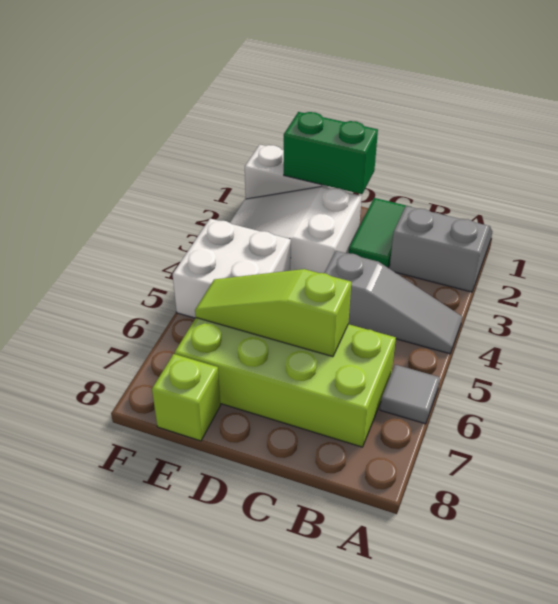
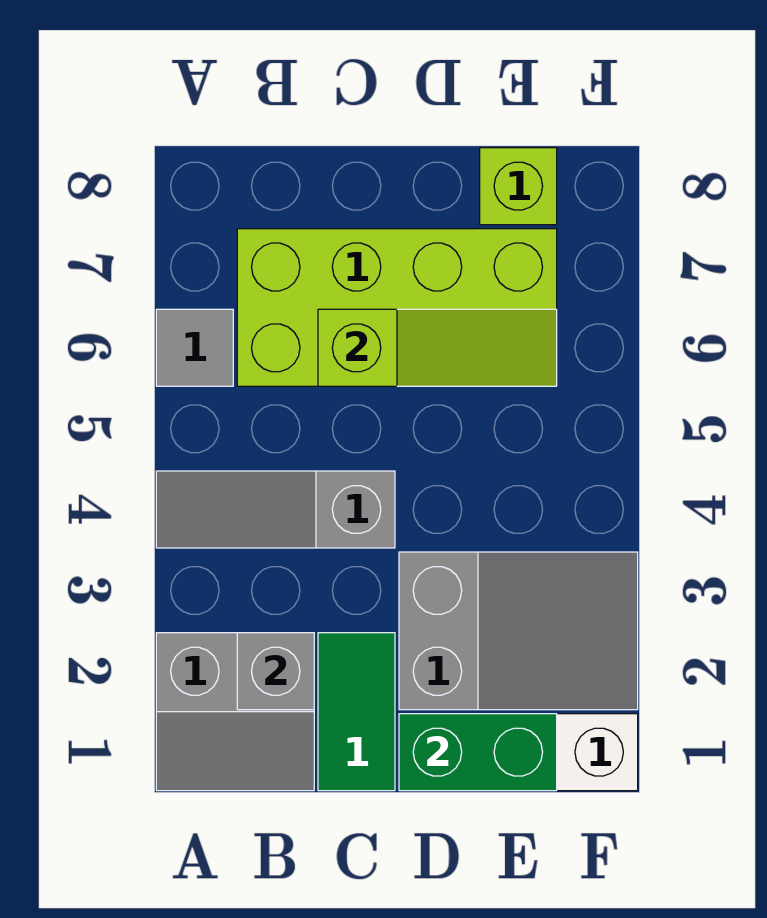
none -> grey 1x1 brick [237,633,314,710]
white 2x3 slope [230,186,362,273] -> grey 2x3 slope [399,552,638,710]
white 2x2 brick [173,219,291,318] -> none

